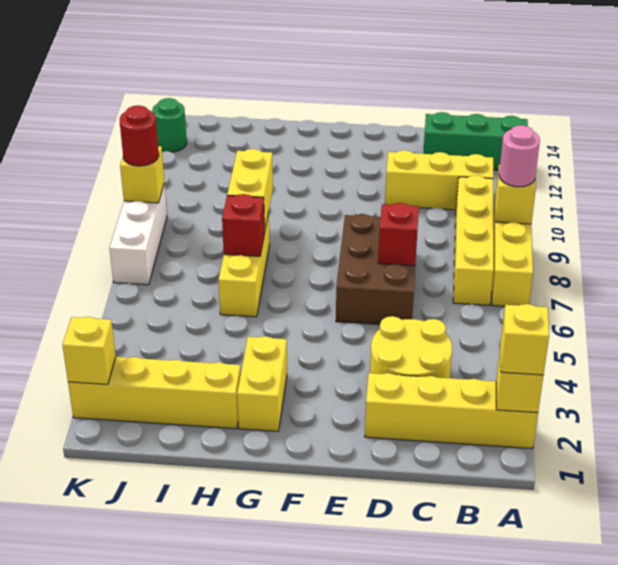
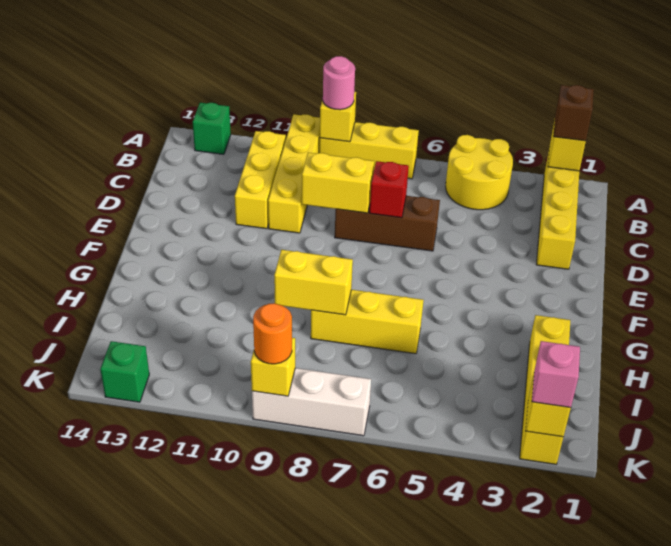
yellow 1x1 brick [501,304,549,375] -> brown 1x1 brick [554,85,594,141]
green 1x3 brick [424,112,528,170] -> green 1x1 brick [193,103,231,154]
yellow 1x4 brick [453,175,494,305] -> yellow 1x4 brick turned to [268,114,320,233]
yellow 2x2 round brick [370,316,452,378] -> yellow 2x2 round brick moved to [446,135,513,210]
brown 2x3 brick [336,214,415,324] -> brown 1x3 brick [335,196,440,251]
yellow 1x2 brick [237,336,287,431] -> yellow 1x2 brick moved to [302,152,374,213]
red 1x1 brick [222,194,265,256] -> none
none -> pink 1x1 brick [532,341,580,408]
red 1x1 round brick [120,105,159,166] -> orange 1x1 round brick [253,303,292,364]
green 1x1 round brick [152,98,187,152] -> green 1x1 brick [100,341,149,402]

